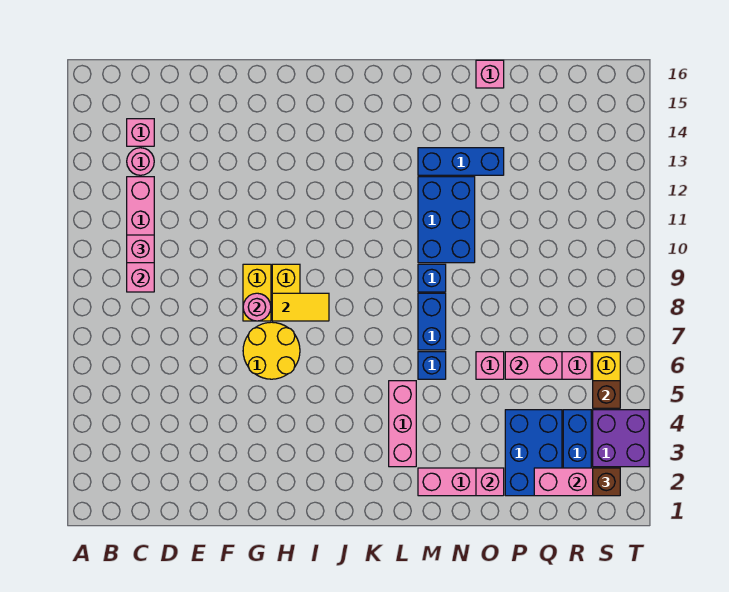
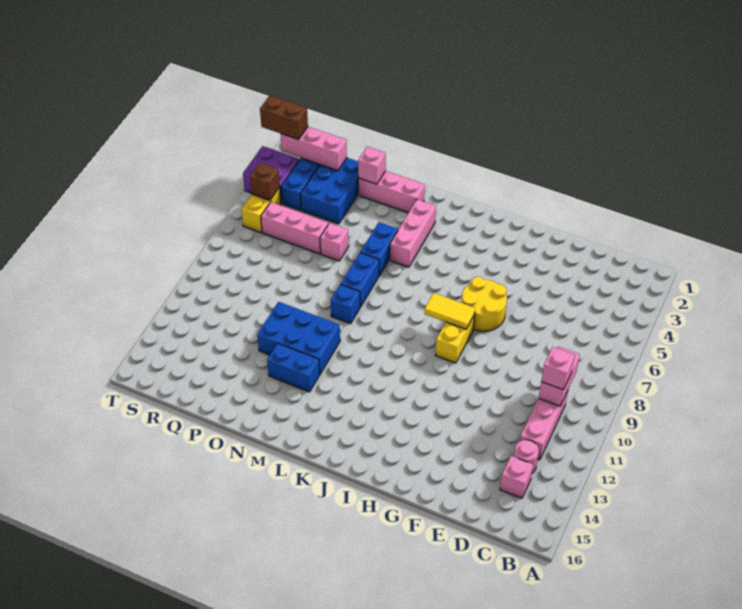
yellow 1x2 brick [243,264,271,321] -> none
pink 1x1 round brick [243,293,271,321] -> none
blue 1x1 brick [418,352,446,379] -> blue 1x2 brick [360,222,398,276]
blue 2x3 brick [418,177,475,263] -> blue 2x3 brick turned to [257,302,340,374]
blue 1x3 brick [418,148,504,175] -> blue 1x2 brick [267,343,320,392]
pink 1x1 brick [476,60,504,88] -> none
pink 1x2 brick [505,352,562,379] -> none
brown 1x1 brick [593,468,620,496] -> brown 1x2 brick [260,96,308,140]

